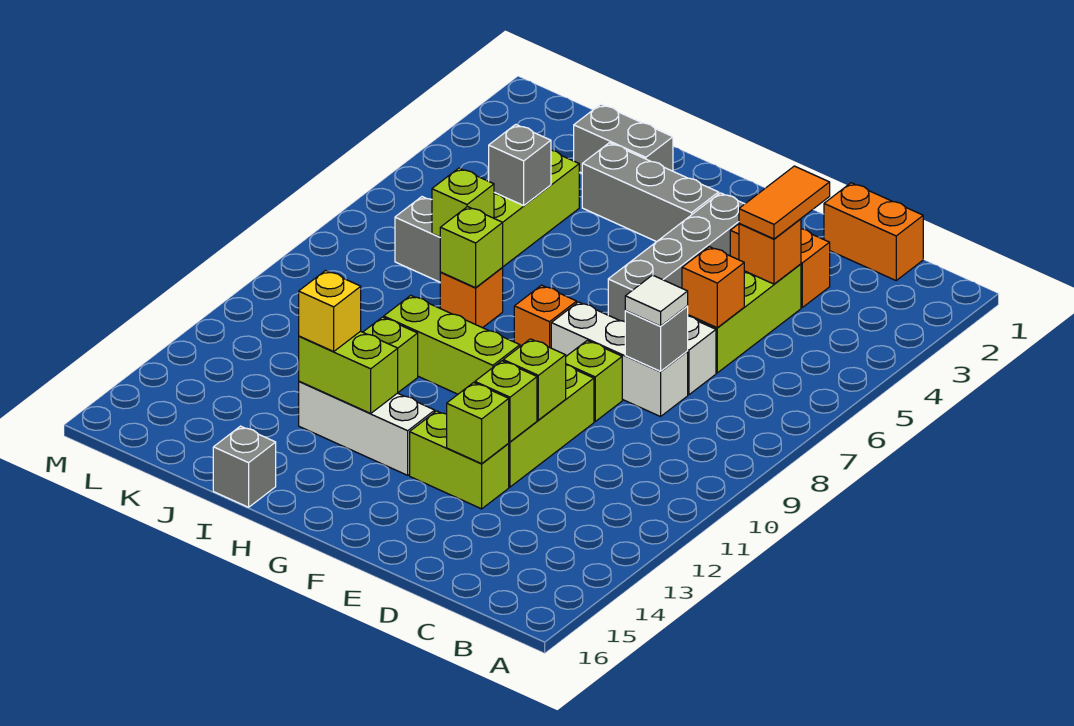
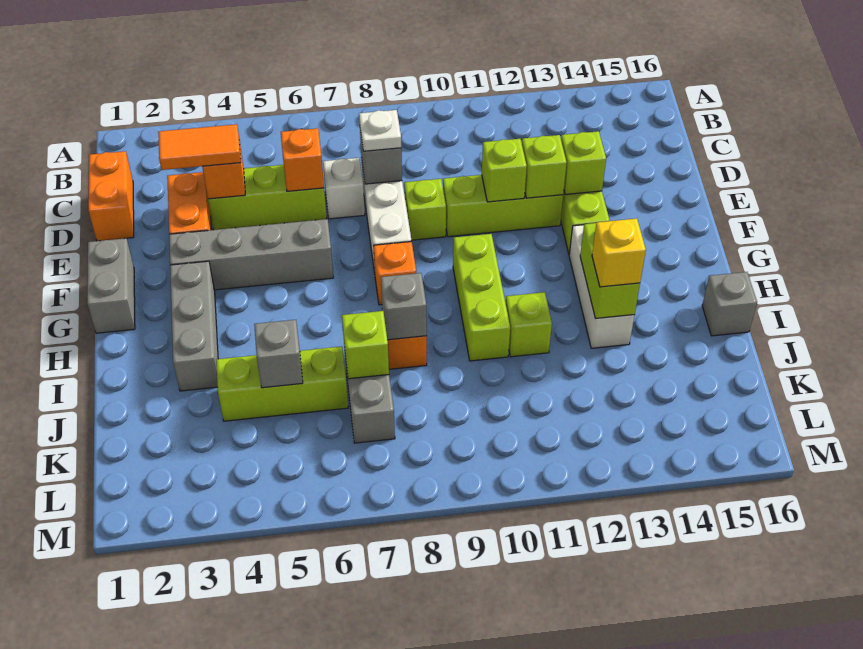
white 1x1 tile [625,275,688,326] -> white 1x1 plate [359,110,401,151]
grey 1x2 brick [574,104,673,173] -> grey 1x2 brick moved to [87,238,135,333]
lime 1x1 brick [440,207,503,288] -> grey 1x1 brick [381,273,427,340]

